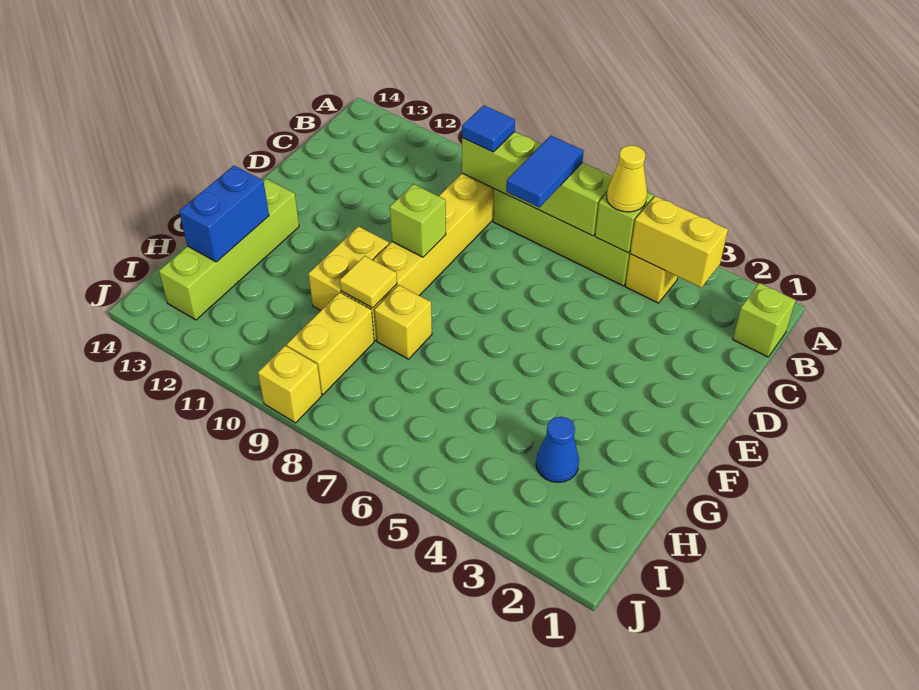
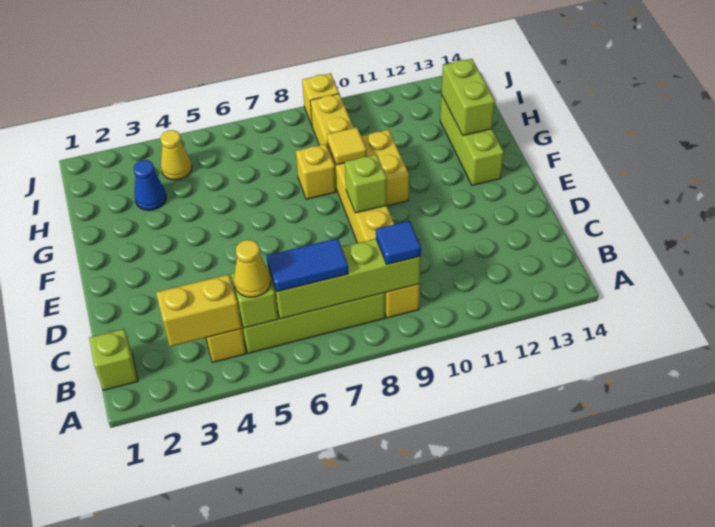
blue 1x2 tile [506,136,584,208] -> blue 1x2 tile turned to [267,238,348,292]
lime 1x4 brick [159,179,299,320] -> lime 1x3 brick [440,94,504,185]
blue 1x2 brick [179,166,269,262] -> lime 1x2 brick [441,59,495,136]
none -> yellow 1x1 cone [161,130,192,180]

